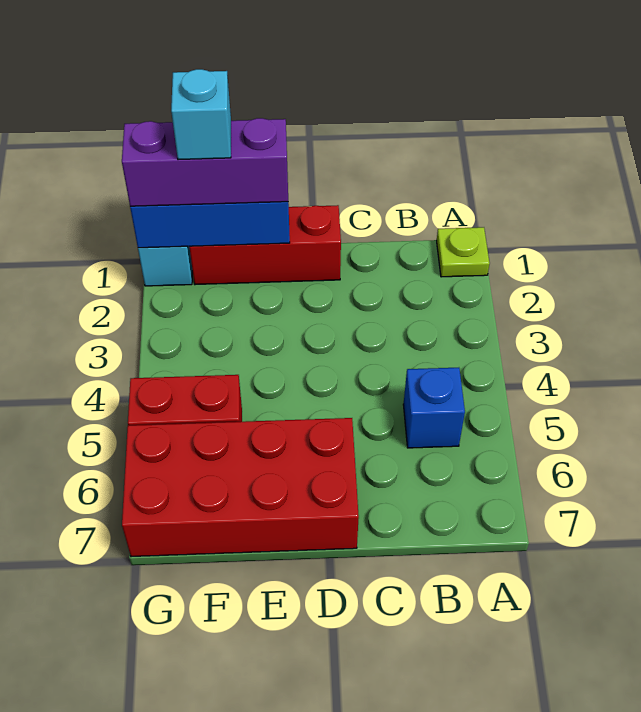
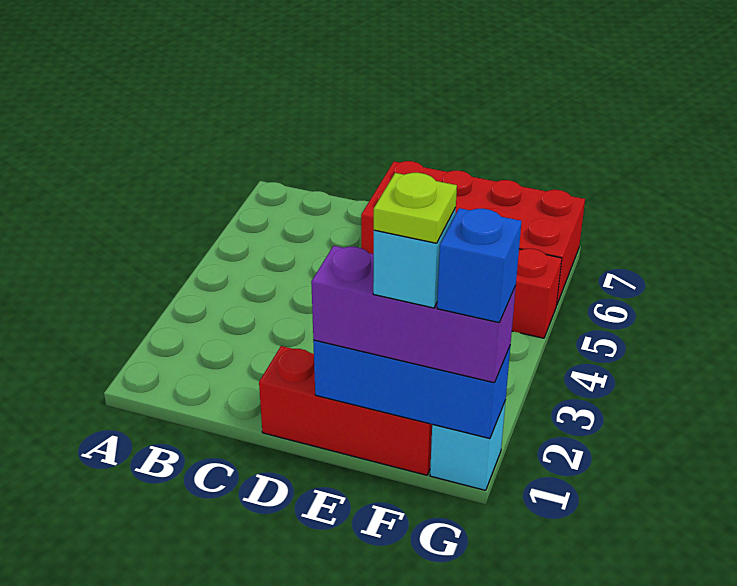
lime 1x1 plate [437,227,490,277] -> lime 1x1 plate moved to [374,173,457,243]
blue 1x1 brick [403,368,465,448] -> blue 1x1 brick moved to [437,208,522,323]

